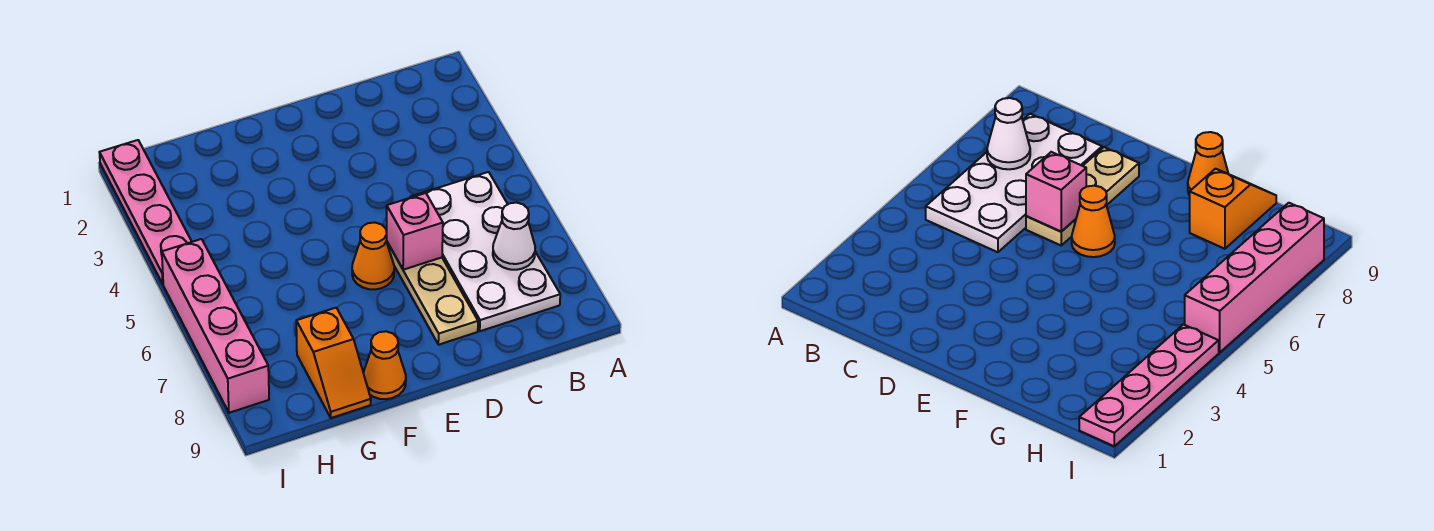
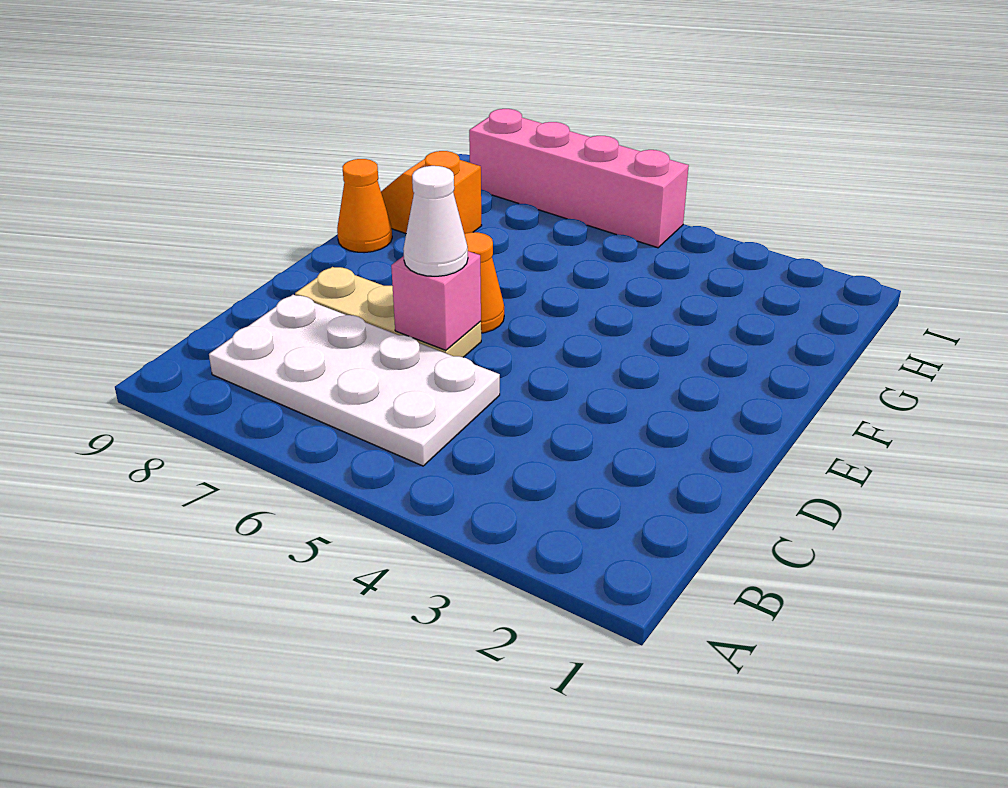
white 1x1 cone [493,203,535,270] -> white 1x1 cone moved to [403,166,468,276]
pink 1x4 plate [100,140,192,284] -> none

